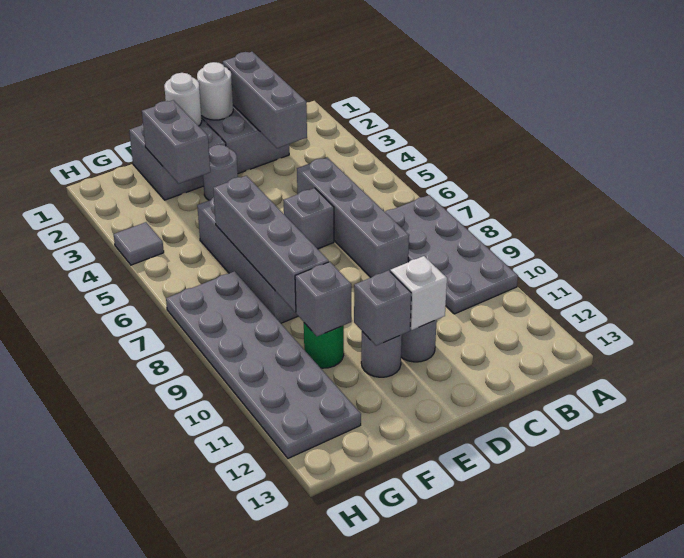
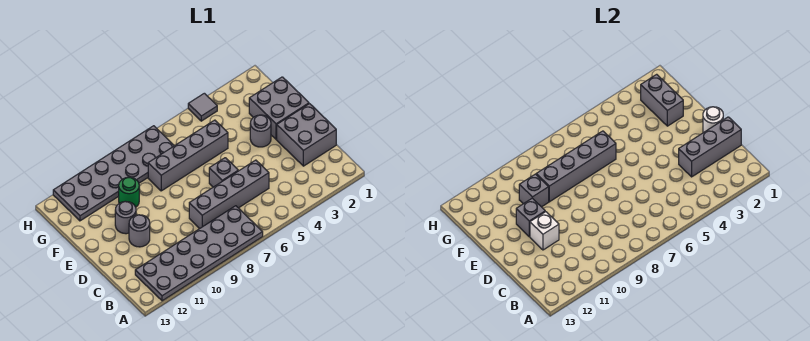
grey 2x4 plate [385,195,518,314] -> grey 2x6 plate [135,206,263,301]
white 1x1 round brick [164,73,202,126] -> none
grey 1x2 brick [142,100,210,183] -> grey 1x2 brick turned to [641,74,683,126]

